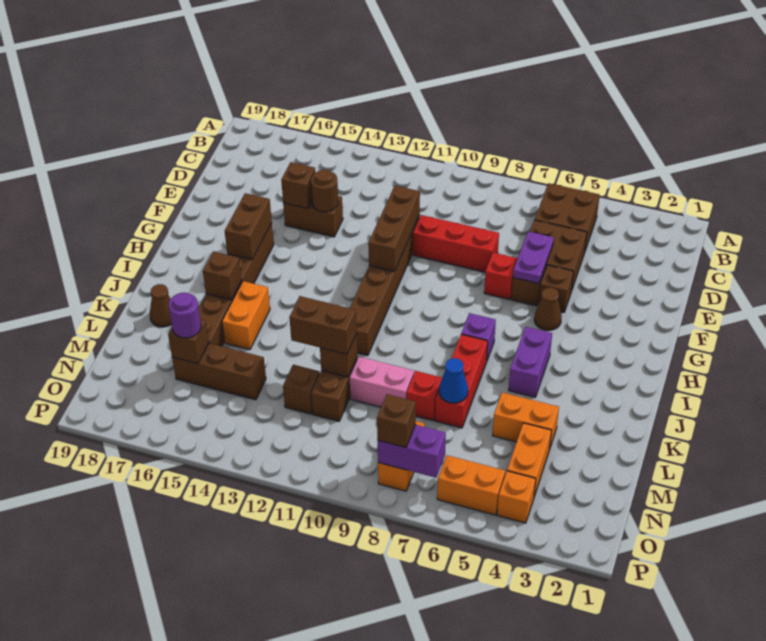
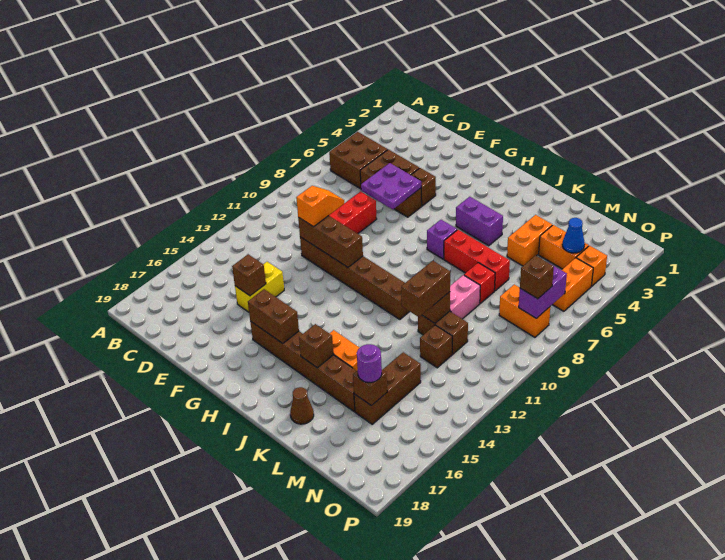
purple 1x2 plate [513,232,554,283] -> purple 2x2 plate [361,163,421,209]
none -> orange 1x2 slope [296,186,344,227]
brown 1x2 brick [283,196,343,237] -> yellow 1x2 brick [235,262,284,312]
brown 1x1 round brick [311,170,338,212] -> none
red 1x1 brick [484,253,518,300] -> none
brown 1x1 cone [534,288,562,330] -> none
blue 1x1 cone [439,358,468,403] -> blue 1x1 cone moved to [562,218,585,253]

